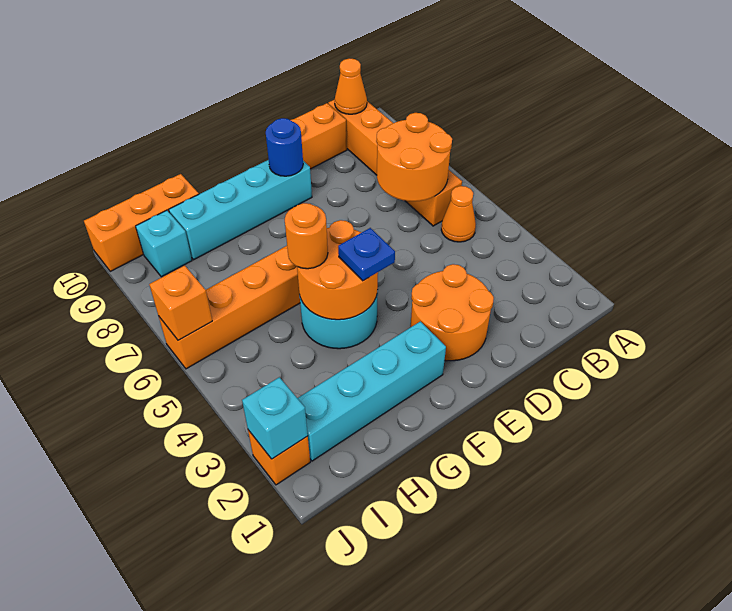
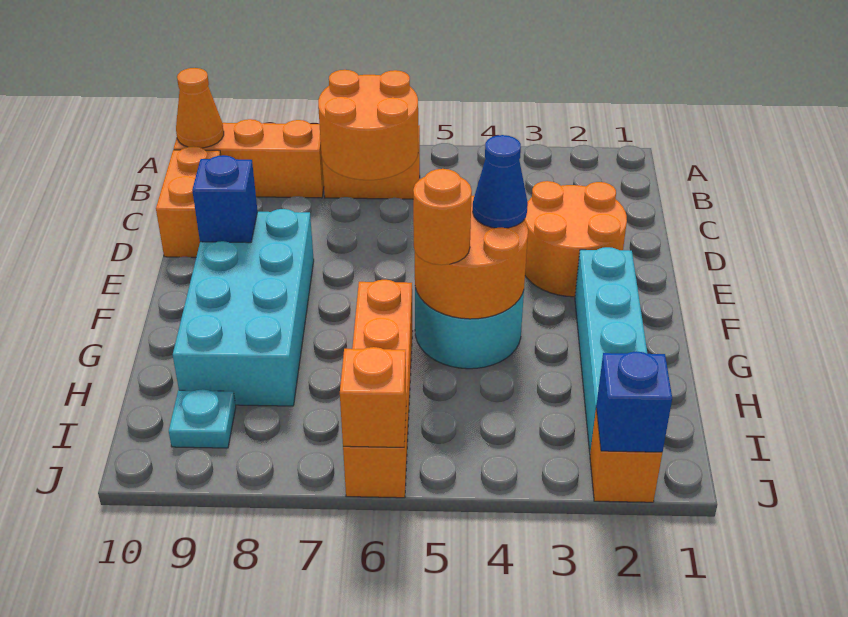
orange 1x1 cone [441,186,476,242] -> none
cyan 1x4 brick [169,160,312,260] -> cyan 2x4 brick [173,209,314,406]
blue 1x1 round brick [266,118,303,176] -> blue 1x1 brick [192,155,258,243]
blue 1x1 plate [338,228,395,281] -> blue 1x1 cone [473,135,528,228]
orange 1x3 brick [84,174,199,271] -> none
cyan 1x1 brick [136,210,192,277] -> cyan 1x1 plate [169,389,236,448]
cyan 1x1 brick [242,377,308,459] -> blue 1x1 brick [596,351,672,452]

